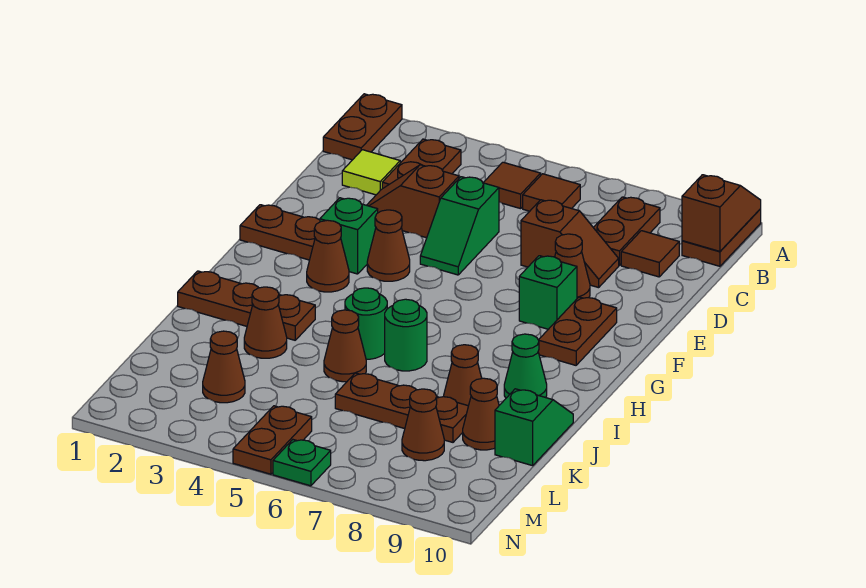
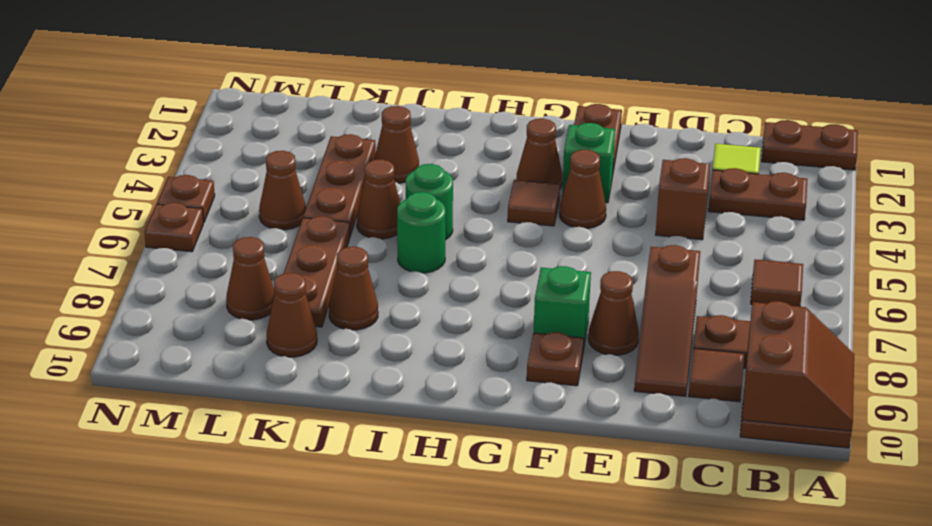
brown 1x2 slope [682,175,761,251] -> brown 2x2 slope [742,301,854,431]
brown 1x1 tile [483,162,541,209] -> brown 1x1 tile moved to [508,180,560,226]
green 1x2 slope [420,177,499,275] -> none
brown 1x2 slope [521,200,619,288] -> brown 1x3 slope [634,245,700,396]
brown 1x2 plate [538,297,617,365] -> brown 1x1 plate [527,332,584,386]
brown 1x3 plate [178,271,315,340] -> brown 1x3 plate moved to [303,134,376,236]
green 1x1 cone [504,334,547,398] -> none
green 1x2 slope [495,389,573,466] -> none
brown 1x1 cone [203,331,245,403] -> brown 1x1 cone moved to [259,151,306,230]
brown 1x2 plate [233,406,312,474] -> brown 1x1 plate [157,175,215,223]
green 1x1 plate [273,440,331,486] -> brown 1x1 plate [144,203,203,252]

